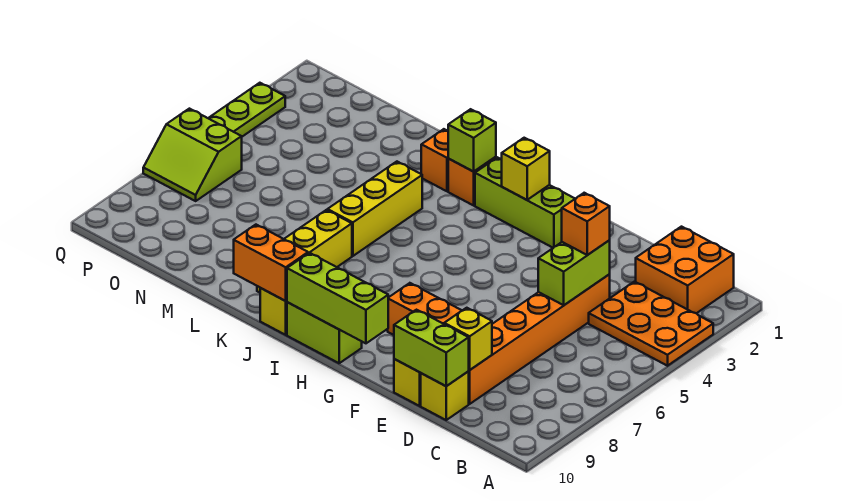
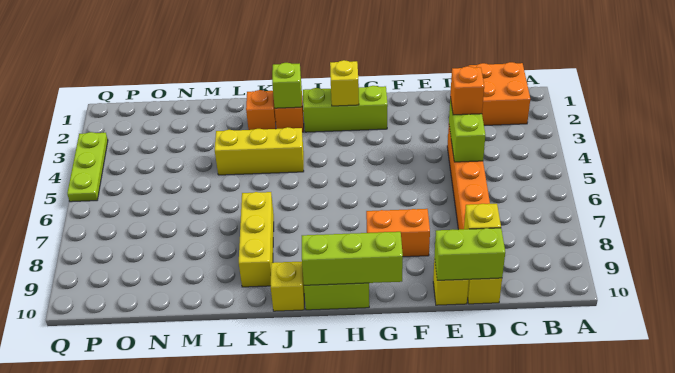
orange 2x3 plate [589,282,713,366] -> none
orange 1x2 brick [234,225,308,301] -> none
yellow 1x3 brick [327,162,422,256] -> yellow 1x3 brick turned to [215,127,304,175]
lime 2x2 slope [143,109,242,201] -> none

